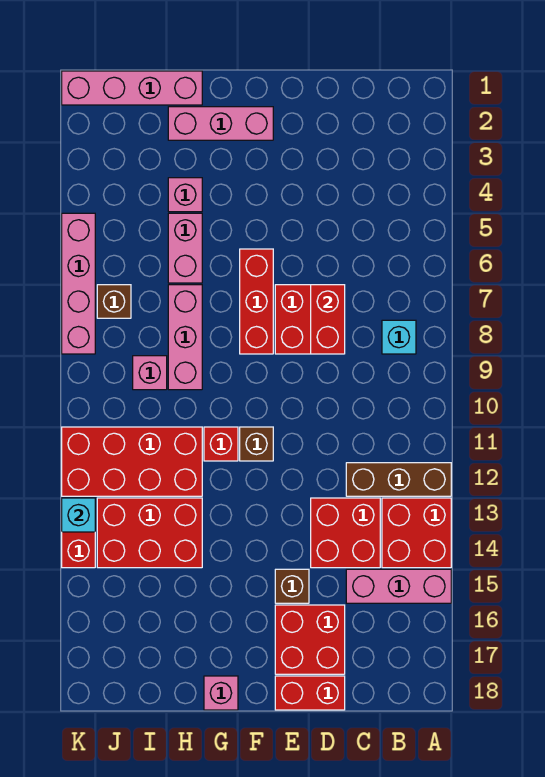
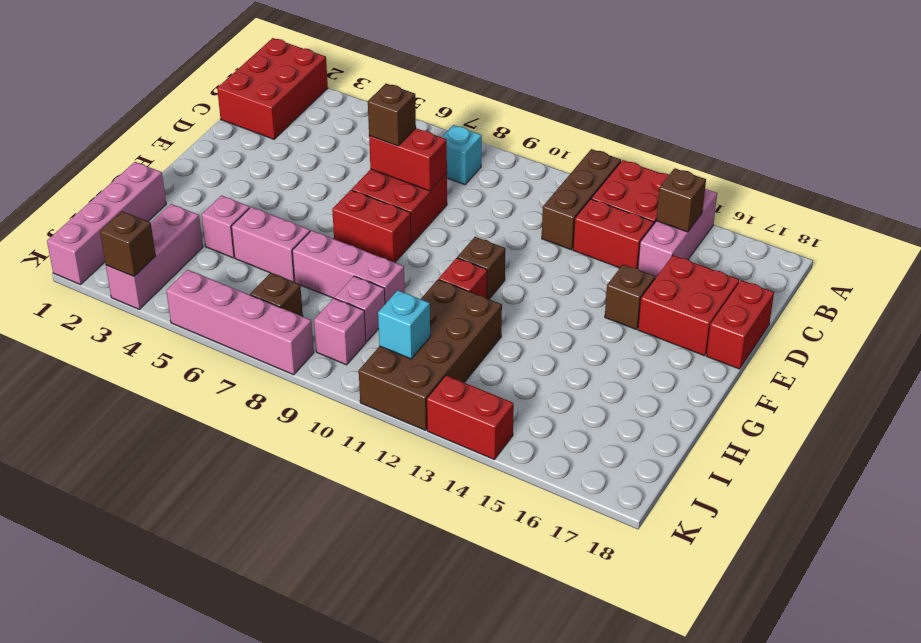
none -> brown 1x1 brick [656,168,706,232]
red 2x2 brick [311,498,380,568] -> red 1x2 brick [573,199,654,269]
none -> brown 1x1 brick [368,84,416,146]
pink 1x3 brick [168,107,273,140] -> pink 1x3 brick moved to [106,204,203,309]
red 1x3 brick [240,249,273,354] -> red 1x2 brick [332,190,411,263]
pink 1x1 brick [204,676,238,710] -> pink 1x1 brick moved to [314,298,366,365]
red 2x4 brick [62,427,202,496] -> brown 2x4 brick [359,280,502,430]
red 2x3 brick [97,498,202,568] -> red 2x3 brick moved to [217,38,328,139]
none -> brown 1x1 brick [100,211,156,277]
cyan 1x1 brick [62,498,95,532] -> cyan 1x1 brick moved to [378,290,430,359]

